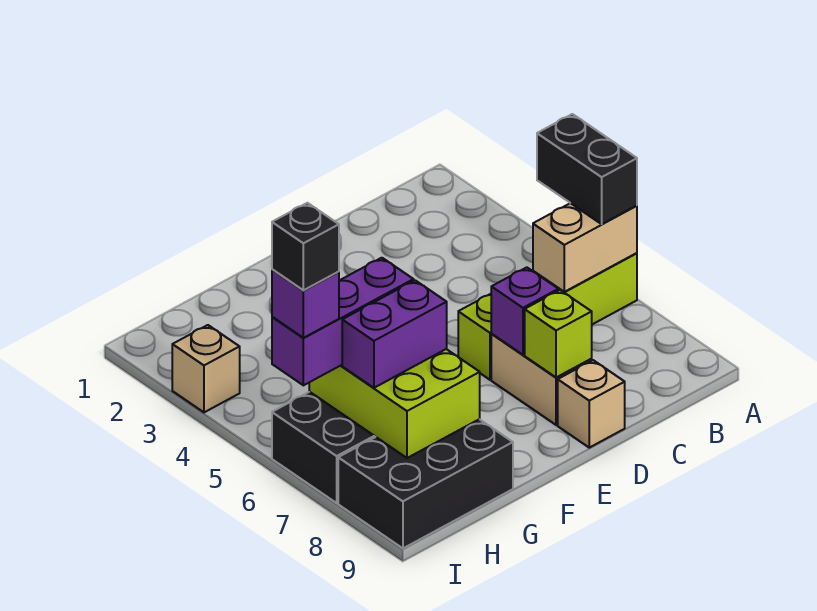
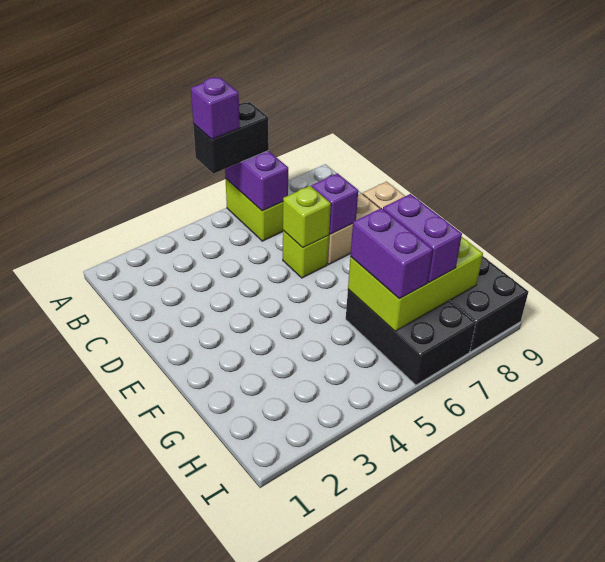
tan 1x2 brick [533,203,637,292] -> purple 1x2 brick [225,151,288,211]
lime 1x1 brick [525,290,592,377] -> lime 1x1 brick moved to [283,186,331,248]
purple 1x3 brick [272,258,414,385] -> purple 1x2 brick [350,208,433,299]
tan 1x1 brick [172,325,240,412] -> none
purple 1x1 brick [272,269,339,338] -> purple 1x1 brick moved to [191,77,240,139]
black 1x1 brick [272,203,339,291] -> none

